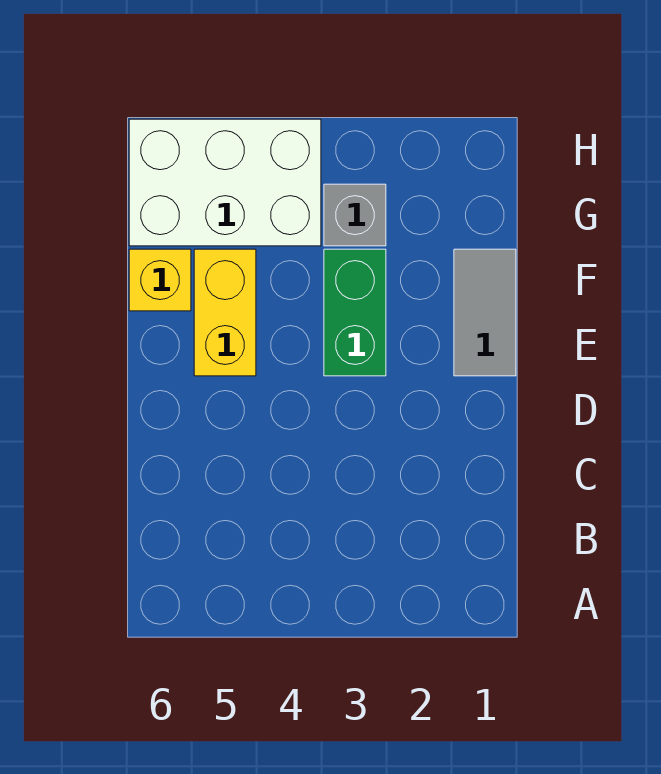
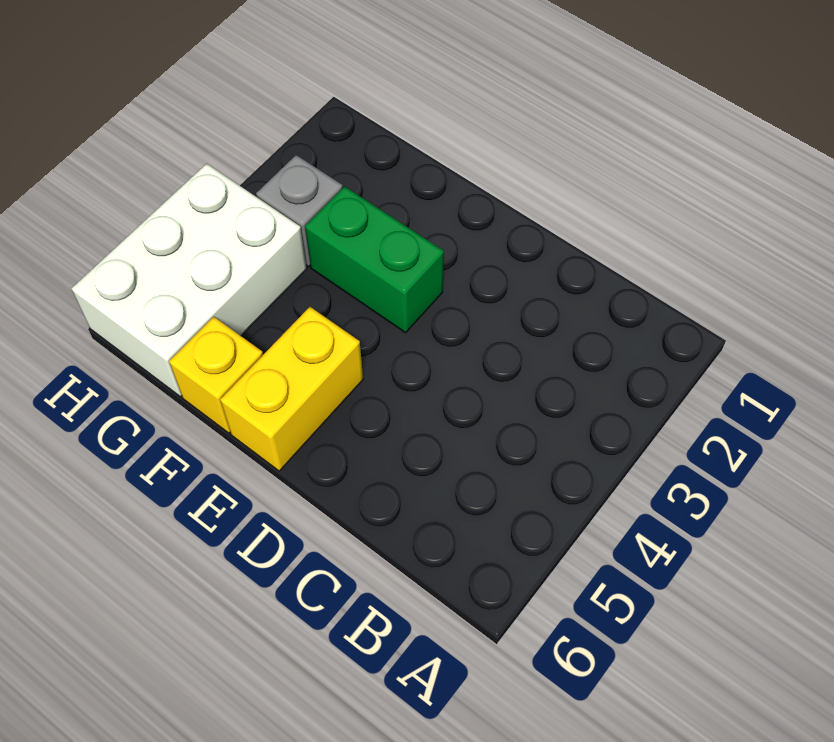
grey 1x2 tile [454,249,516,376] -> none
yellow 1x2 brick [194,249,256,376] -> yellow 1x2 brick turned to [220,307,363,471]

